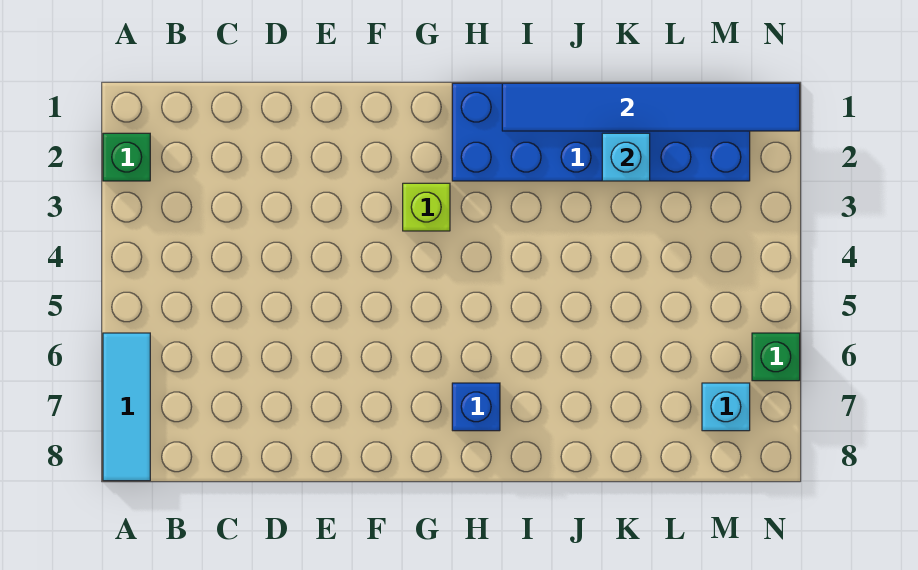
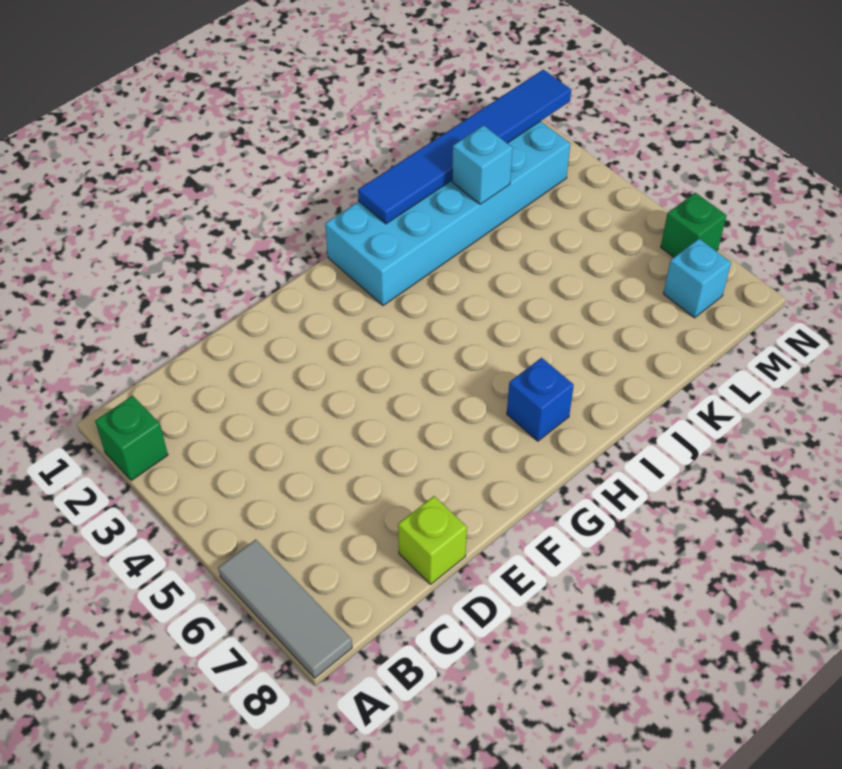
cyan 1x3 tile [103,333,150,481] -> grey 1x3 tile [218,540,352,678]
lime 1x1 brick [403,183,450,231] -> lime 1x1 brick moved to [398,496,467,584]
blue 2x6 brick [452,83,750,181] -> cyan 2x6 brick [325,121,570,306]

